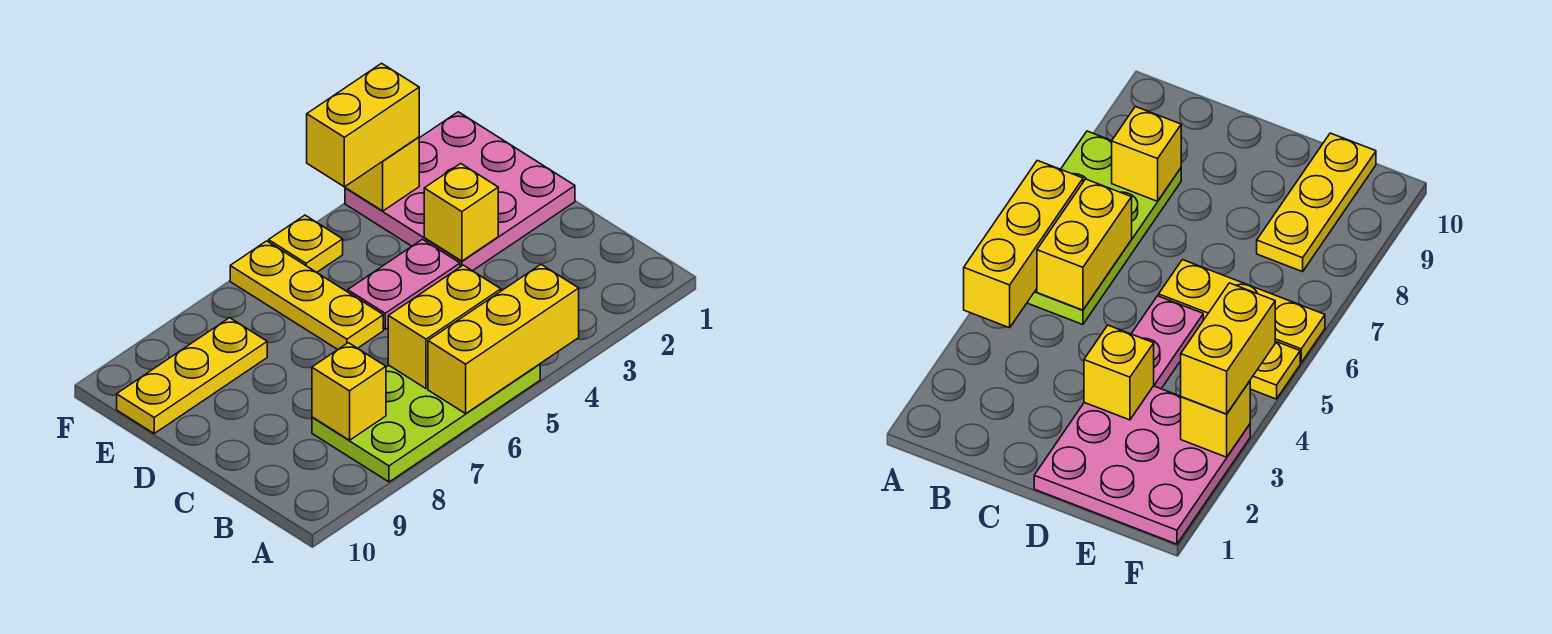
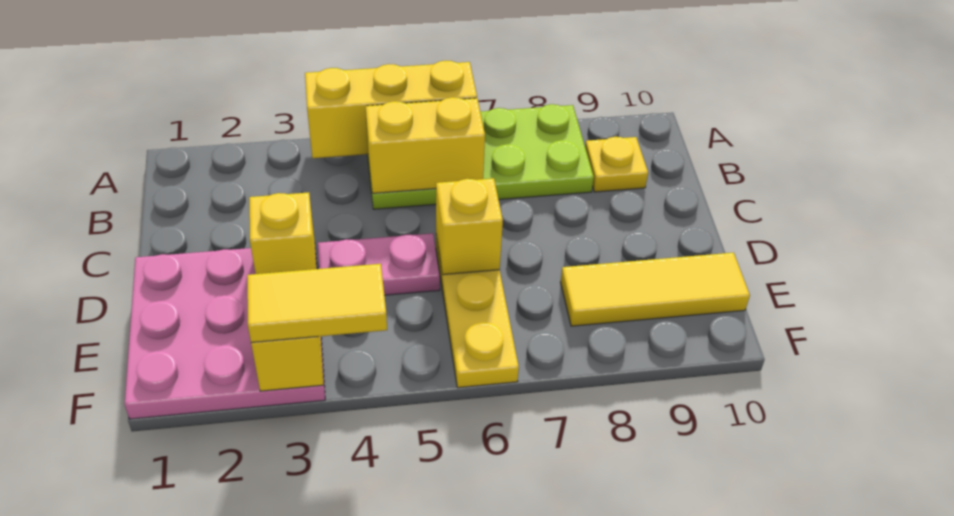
yellow 1x1 brick [312,343,386,440] -> yellow 1x1 brick moved to [436,178,503,275]
yellow 1x3 plate [117,318,267,433] -> yellow 1x3 tile [561,253,750,326]
yellow 1x2 brick [307,63,419,187] -> yellow 1x2 tile [247,264,387,343]
yellow 1x1 plate [269,215,343,272] -> yellow 1x1 plate moved to [585,137,648,192]

